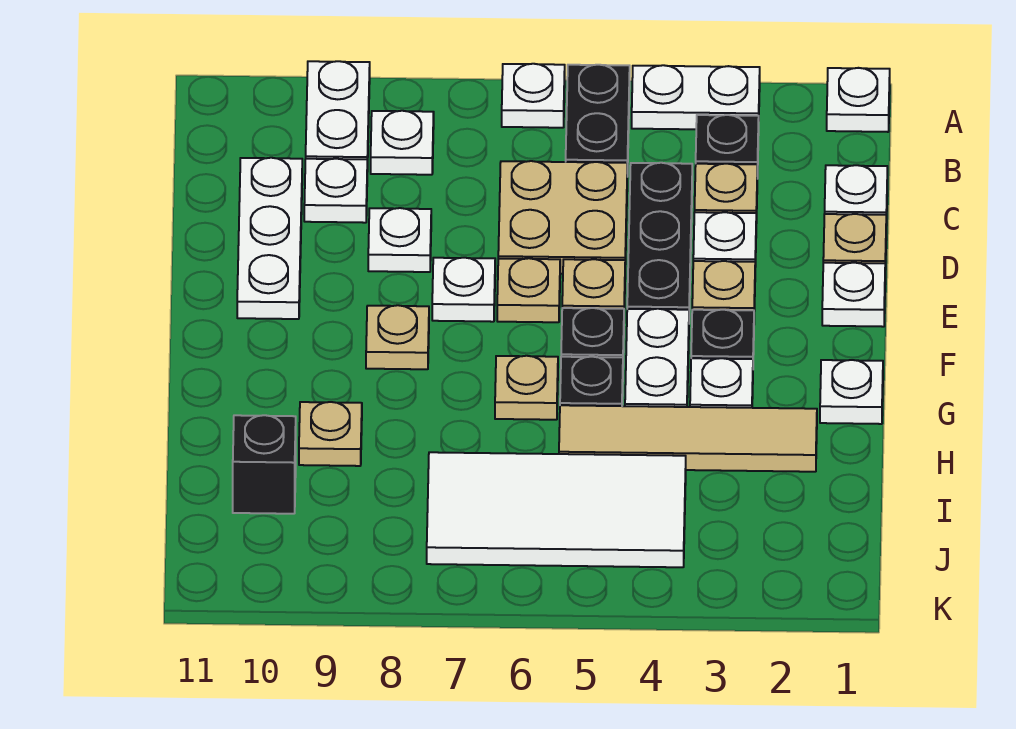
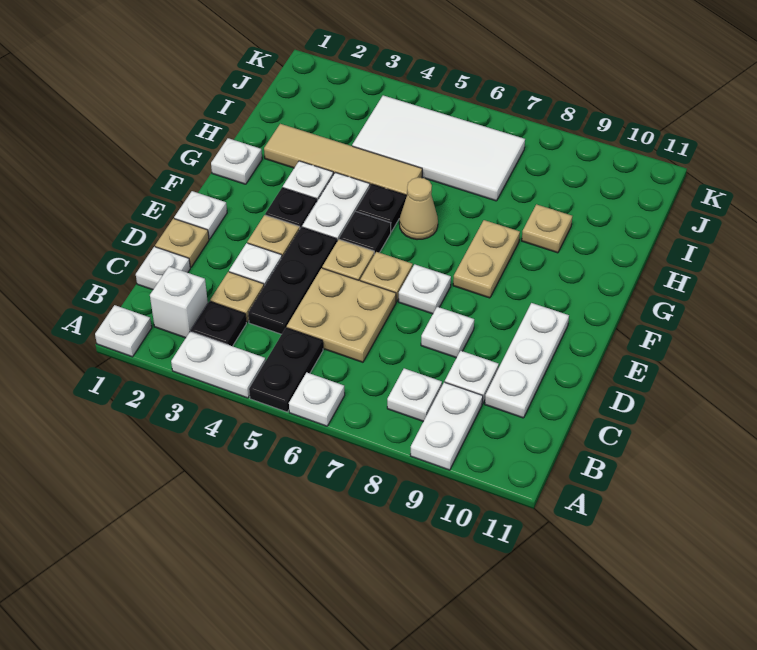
none -> white 1x1 brick [150,267,208,338]
tan 1x1 plate [366,305,429,369] -> tan 1x2 plate [453,220,520,298]
tan 1x1 plate [495,356,558,420] -> tan 1x1 cone [399,177,438,240]
black 1x1 brick [233,415,296,514] -> none

